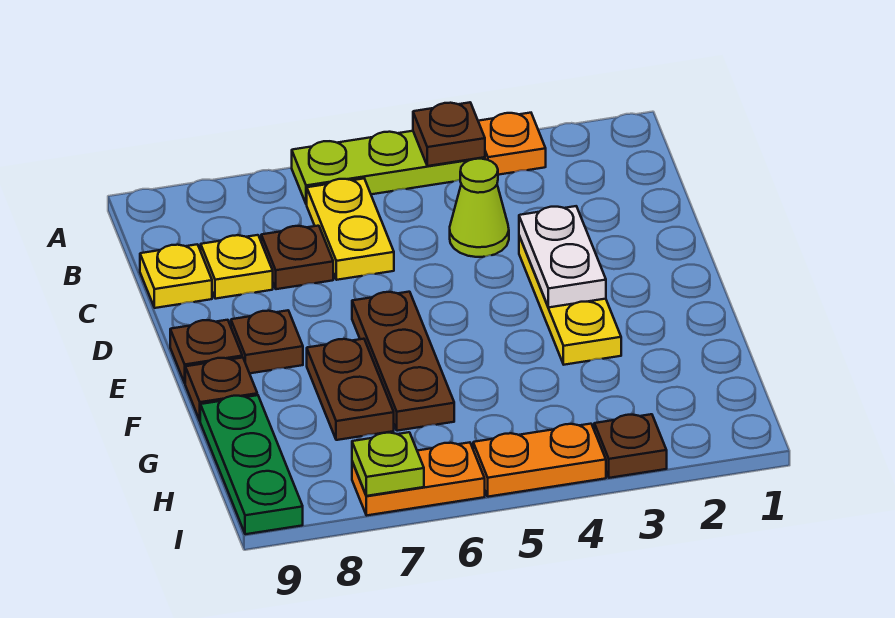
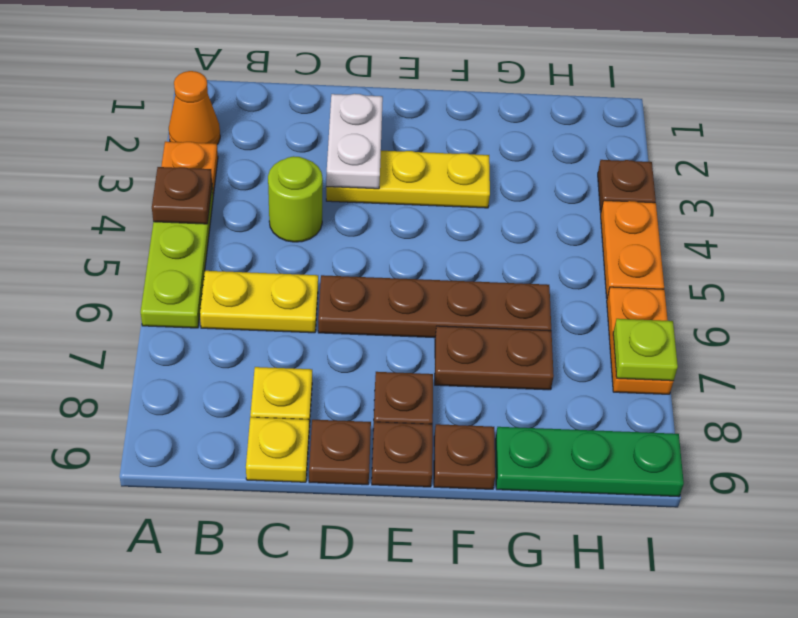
none -> orange 1x1 cone [169,71,220,144]
lime 1x1 cone [450,159,509,257] -> lime 1x1 round brick [268,156,323,242]
brown 1x1 plate [261,226,333,289] -> brown 1x1 plate moved to [309,420,371,485]
white 1x2 plate [519,206,606,308] -> white 1x2 plate turned to [326,94,383,189]
brown 1x3 plate [352,292,454,431] -> brown 1x4 plate [318,275,551,338]

